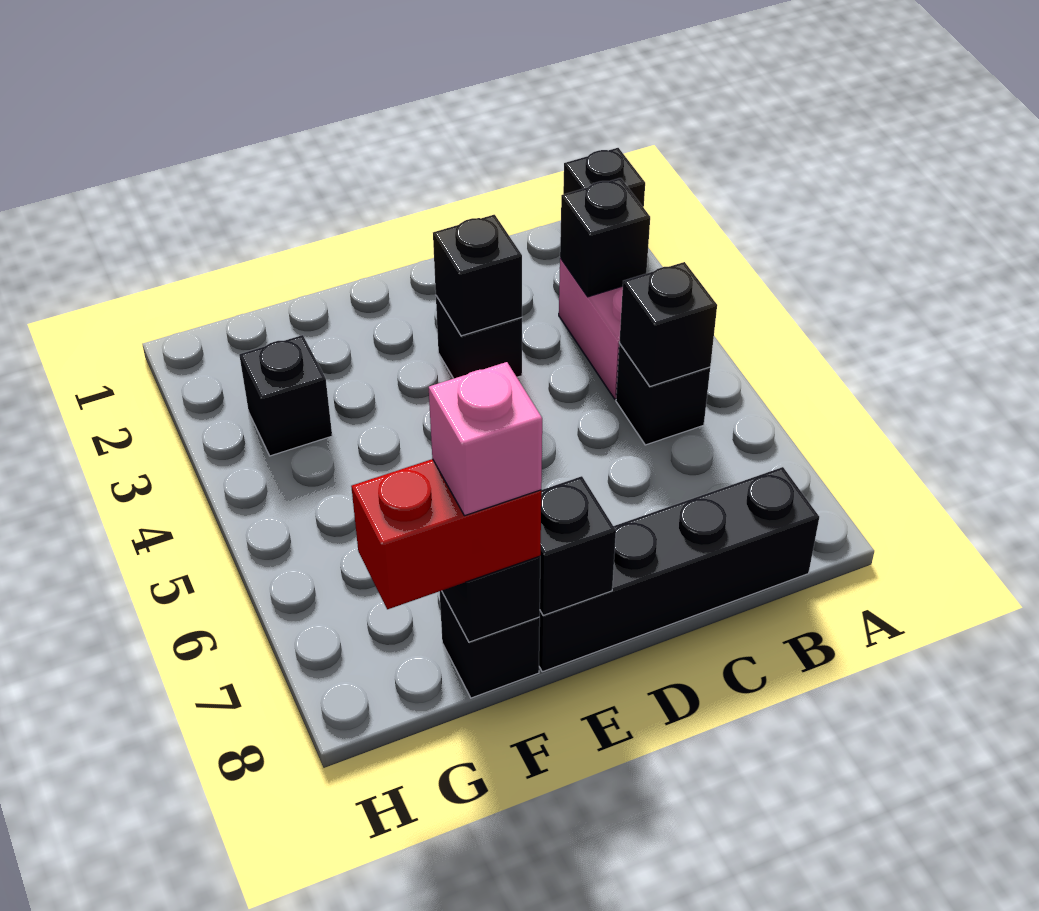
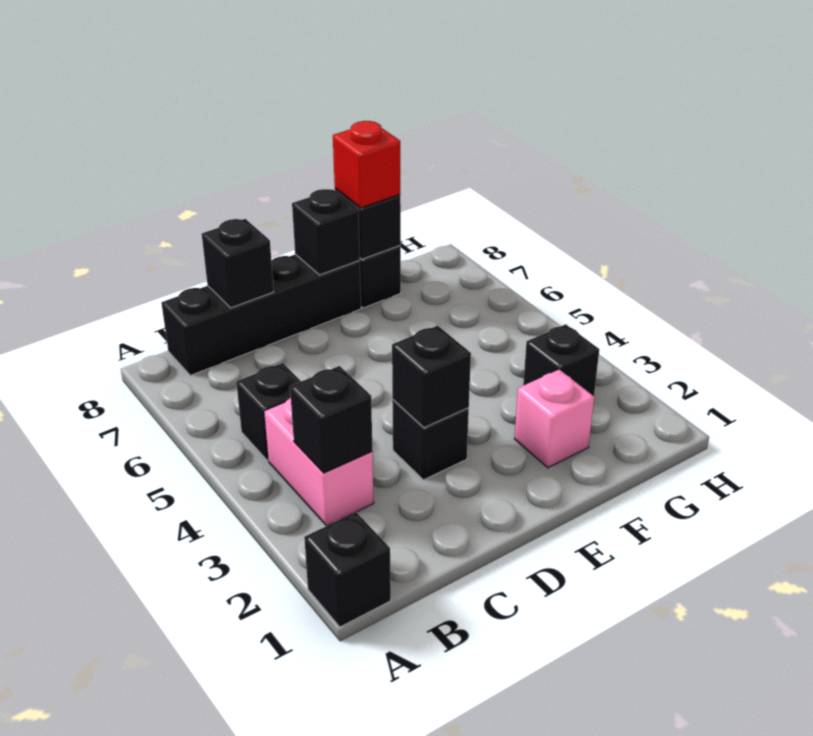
black 1x1 brick [619,262,717,386] -> black 1x1 brick moved to [202,219,274,308]
red 1x2 brick [351,459,541,609] -> red 1x1 brick [333,121,400,208]
pink 1x1 brick [429,362,542,516] -> pink 1x1 brick moved to [514,369,594,468]

